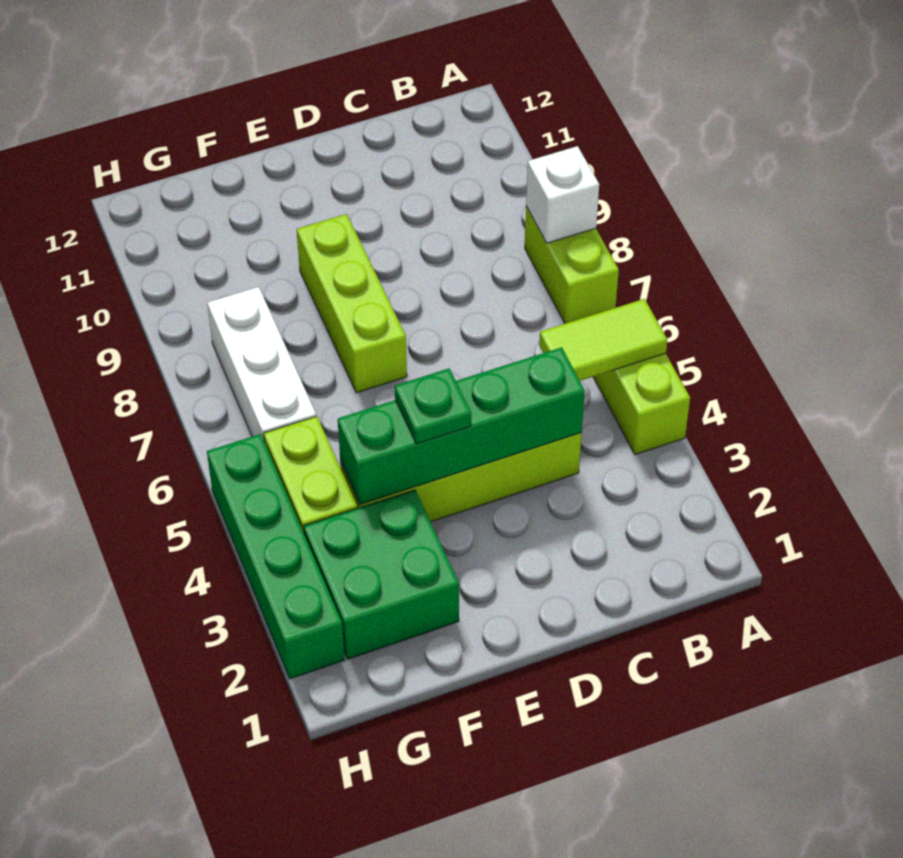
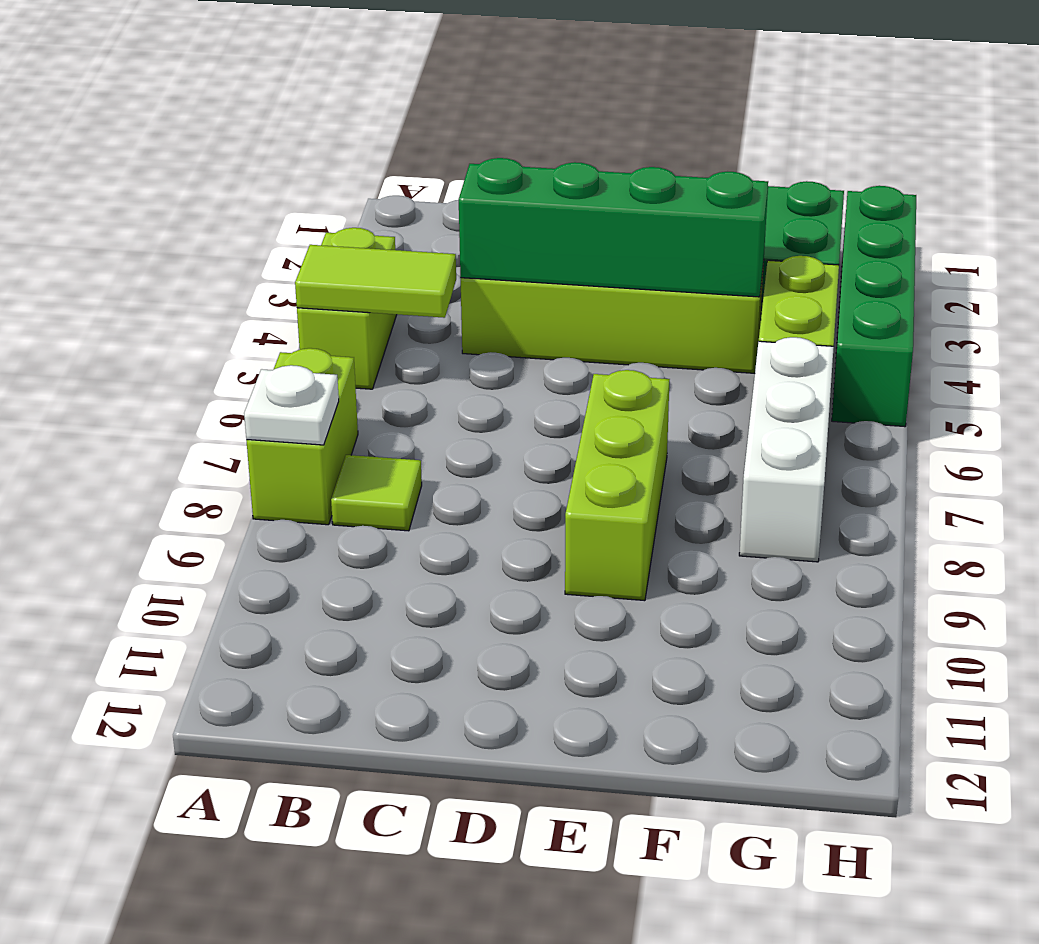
white 1x1 brick [526,146,599,243] -> white 1x1 plate [244,365,339,445]
none -> lime 1x1 tile [331,455,422,531]
green 1x1 plate [395,369,471,444] -> none

